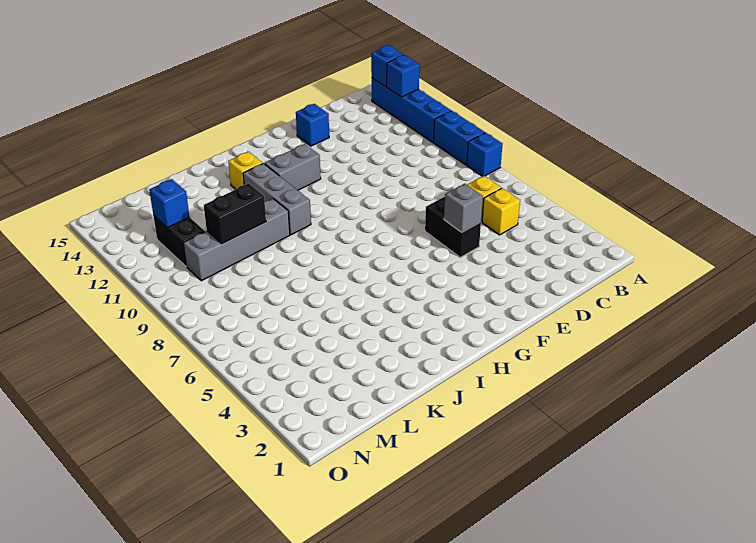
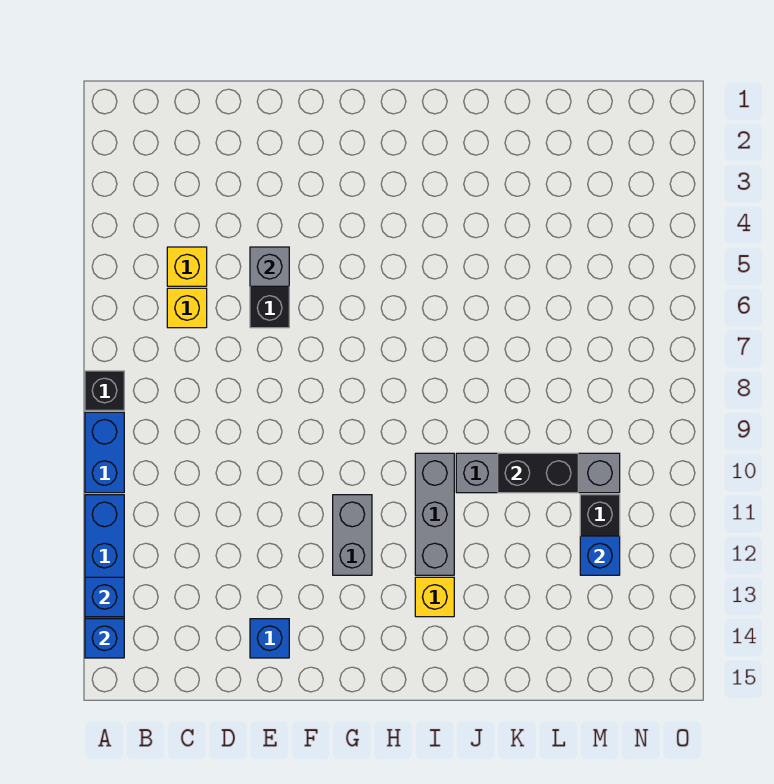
blue 1x1 brick [467,133,502,176] -> black 1x1 brick [85,371,124,410]
grey 1x2 brick [265,144,321,190] -> grey 1x2 brick turned to [333,495,372,575]

